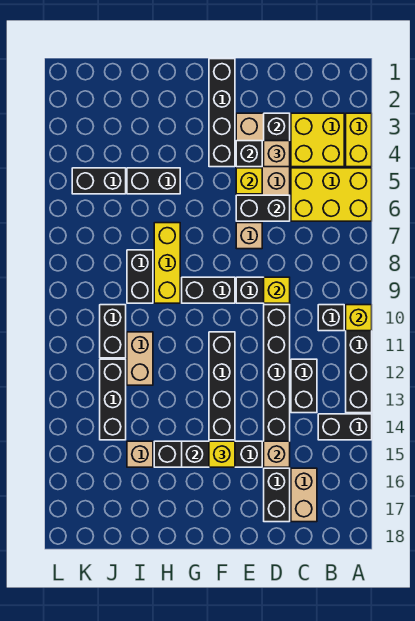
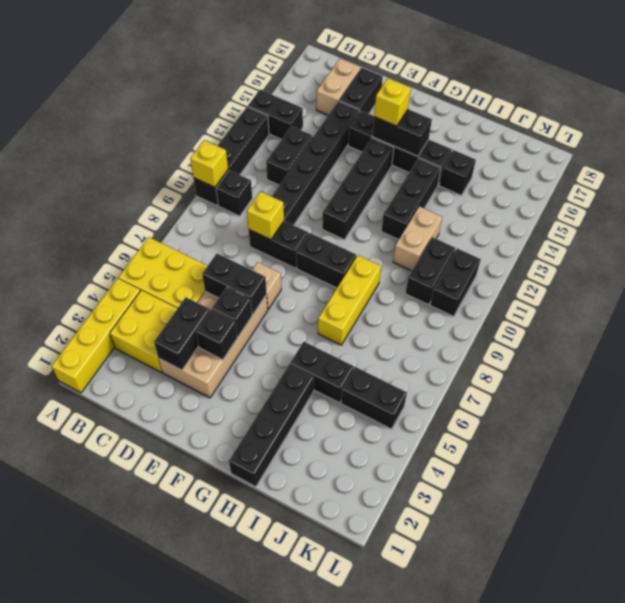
yellow 1x2 brick [346,113,372,167] -> yellow 1x4 brick [52,278,140,393]
tan 1x1 brick [264,141,290,167] -> none
tan 1x1 brick [264,441,290,467] -> none
yellow 1x1 brick [236,168,262,194] -> black 1x1 brick [212,287,252,337]
black 1x4 brick [209,59,235,167] -> black 1x4 brick moved to [229,364,314,487]
black 1x2 brick [127,250,153,303] -> black 1x2 brick moved to [430,249,481,316]
tan 1x1 brick [127,441,153,467] -> black 1x1 brick [439,150,476,195]
black 1x3 brick [100,359,126,440] -> black 1x3 brick moved to [381,158,441,240]

